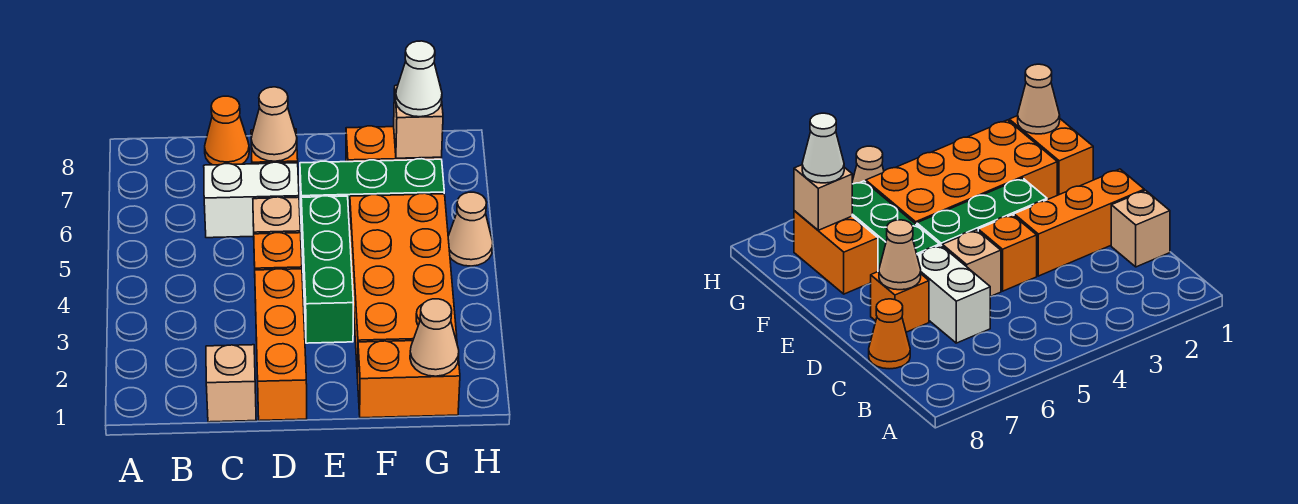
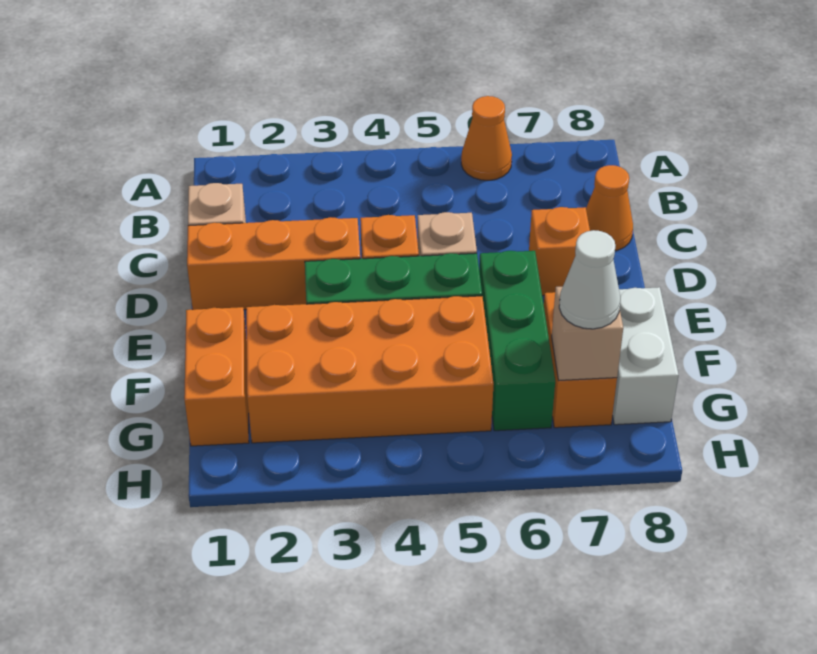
none -> orange 1x1 cone [461,96,512,180]
white 1x2 brick [204,162,299,238] -> white 1x2 brick moved to [612,287,679,425]
tan 1x1 cone [251,87,297,161] -> none
tan 1x1 cone [410,299,459,376] -> none
tan 1x1 cone [448,192,493,266] -> none

